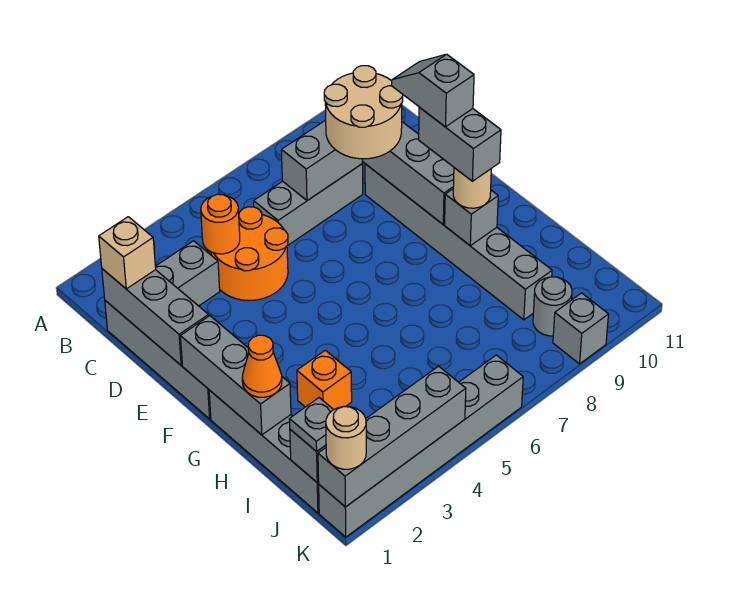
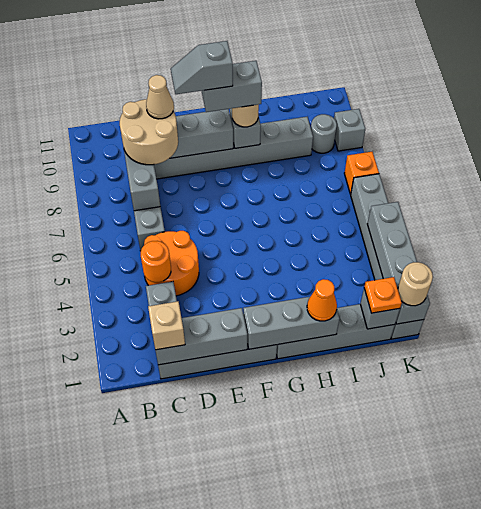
none -> tan 1x1 cone [146,75,174,119]
orange 1x1 brick [297,350,352,410] -> orange 1x1 brick moved to [344,152,379,194]
grey 1x1 plate [289,398,333,452] -> orange 1x1 plate [364,277,402,313]

